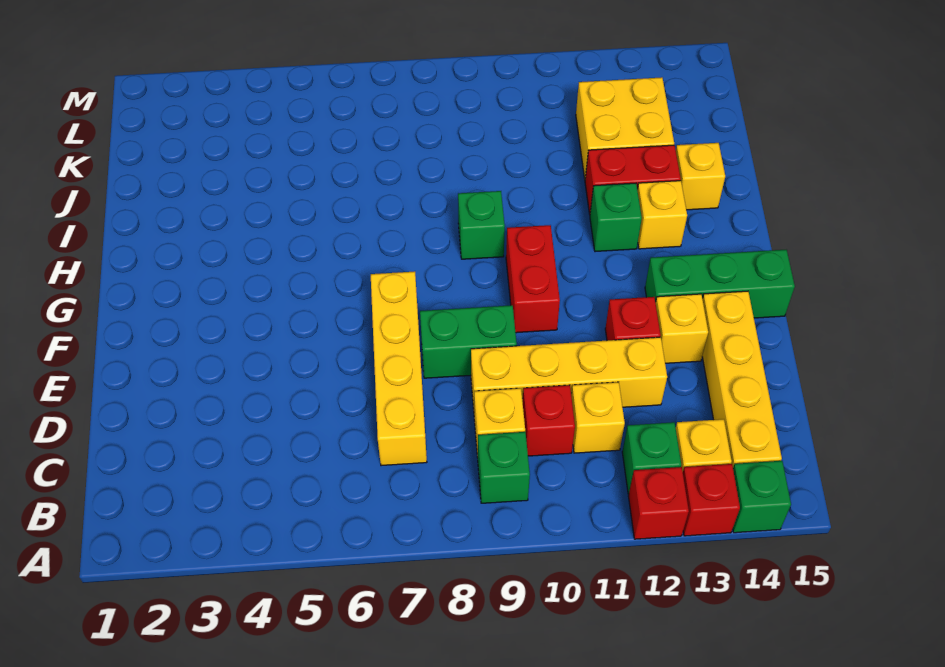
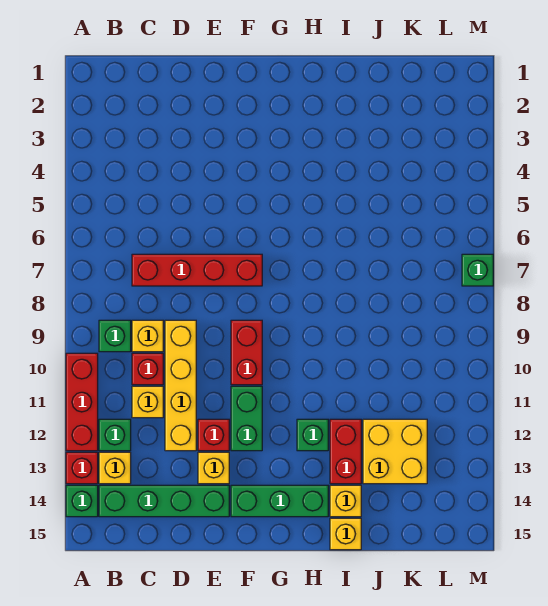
red 1x1 brick [628,467,689,539] -> red 1x3 brick [66,353,98,451]
yellow 1x4 brick [702,291,782,467] -> green 1x4 brick [99,485,229,517]
yellow 1x4 brick [371,271,427,466] -> red 1x4 brick [132,254,262,286]
green 1x2 brick [420,305,517,378] -> green 1x2 brick moved to [231,386,262,451]
red 1x2 brick [506,225,560,333] -> red 1x2 brick turned to [231,320,262,385]
green 1x3 brick [645,250,795,318] -> green 1x3 brick turned to [231,485,328,517]
green 1x1 brick [458,191,505,259] -> green 1x1 brick moved to [462,254,493,286]
yellow 1x1 brick [637,181,687,249] -> yellow 1x1 brick moved to [330,518,361,550]

